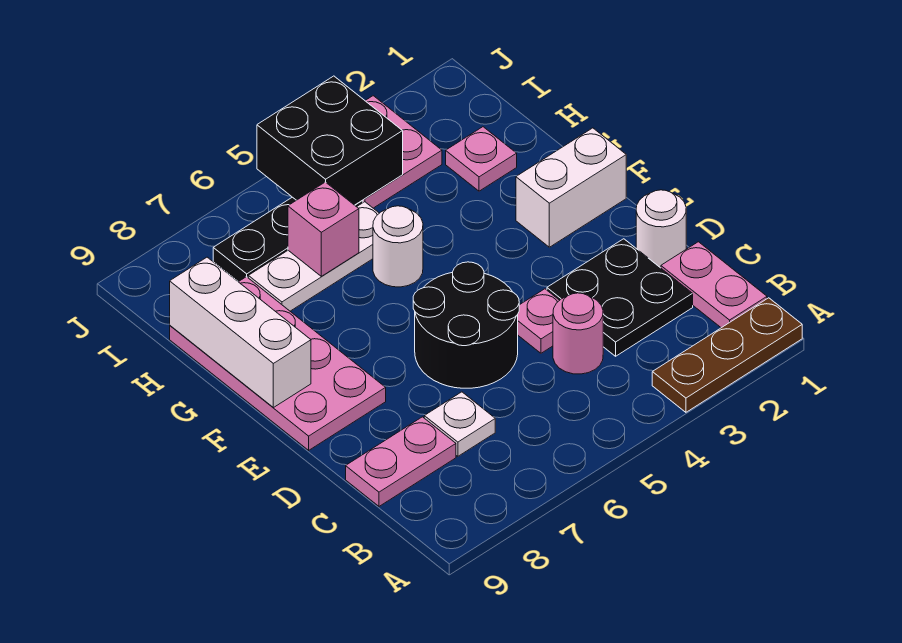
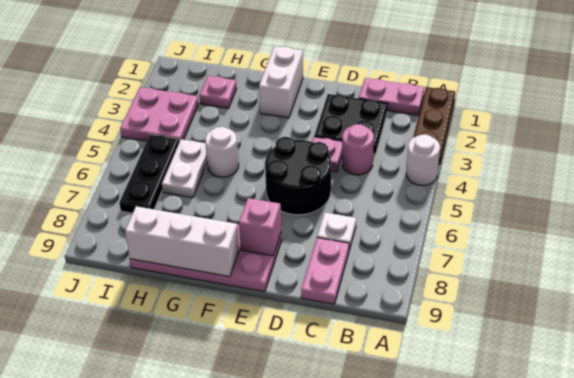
white 1x1 round brick [636,190,686,268] -> white 1x1 round brick moved to [406,134,440,185]
white 1x3 plate [248,202,379,311] -> white 1x2 plate [162,139,207,198]
pink 1x1 brick [288,182,359,276] -> pink 1x1 brick moved to [239,198,281,256]
black 2x2 brick [257,76,403,205] -> none

